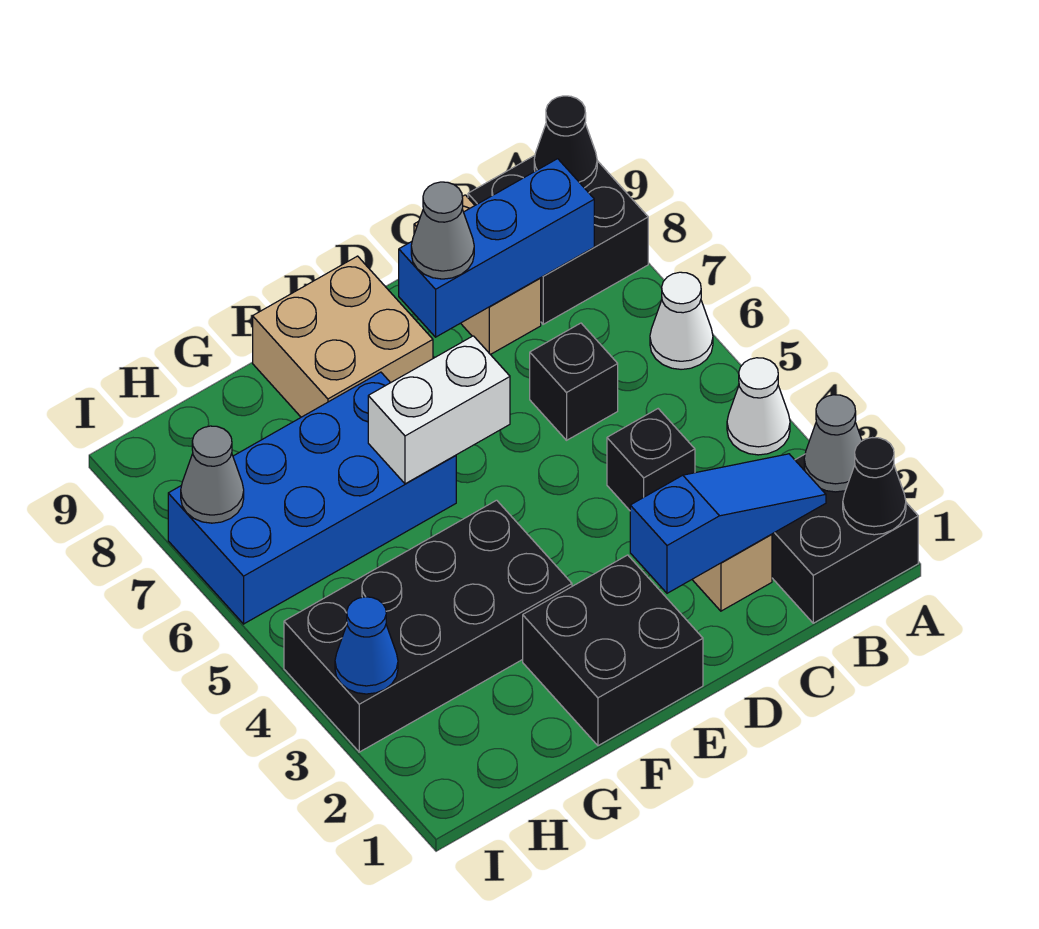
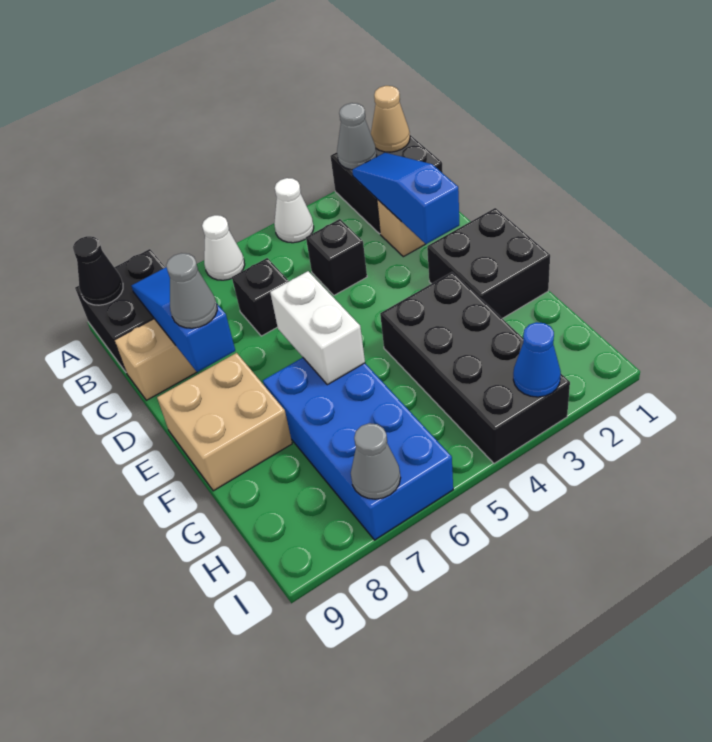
black 1x1 cone [843,438,906,535] -> tan 1x1 cone [371,86,410,152]
blue 1x3 brick [399,159,594,337] -> blue 1x3 slope [131,267,235,372]

